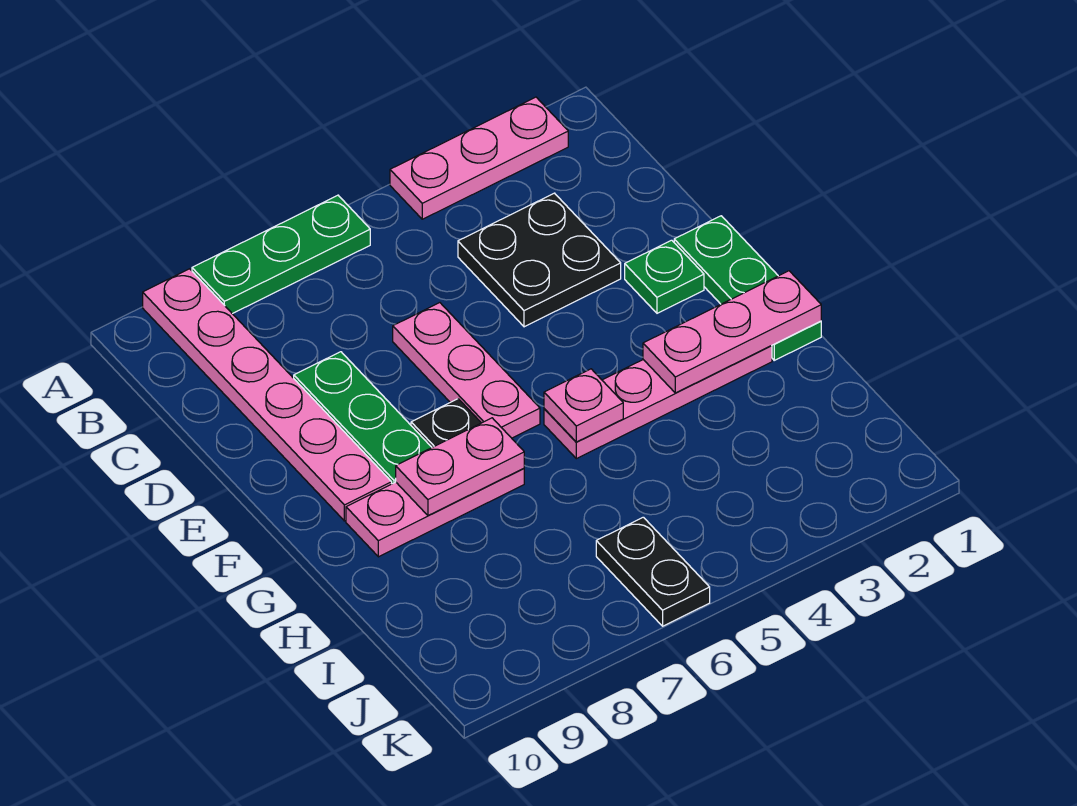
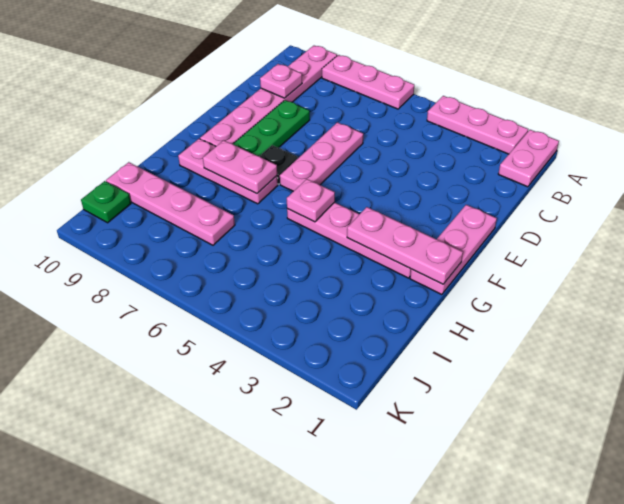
none -> pink 1x2 plate [498,130,559,187]
green 1x3 plate [192,195,370,314] -> pink 1x3 plate [322,55,414,109]
black 2x2 plate [458,193,621,327] -> none
none -> pink 1x1 plate [260,64,302,98]
green 1x3 plate [674,216,821,360] -> pink 1x3 plate [410,205,497,295]
green 1x1 plate [625,240,704,313] -> green 1x1 plate moved to [81,181,131,223]
none -> pink 1x4 plate [106,162,235,245]
black 1x2 plate [596,517,710,626] -> none

